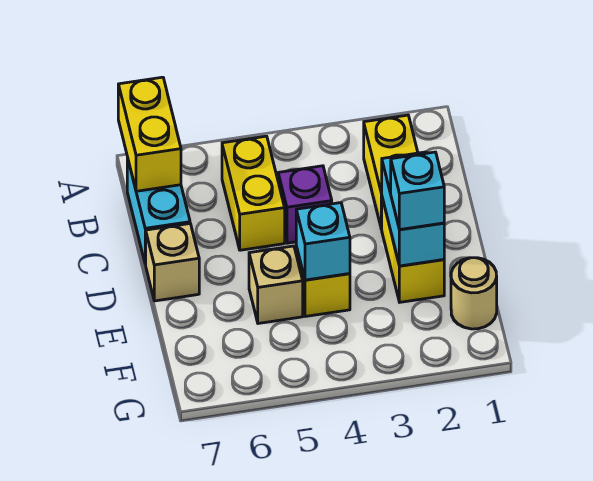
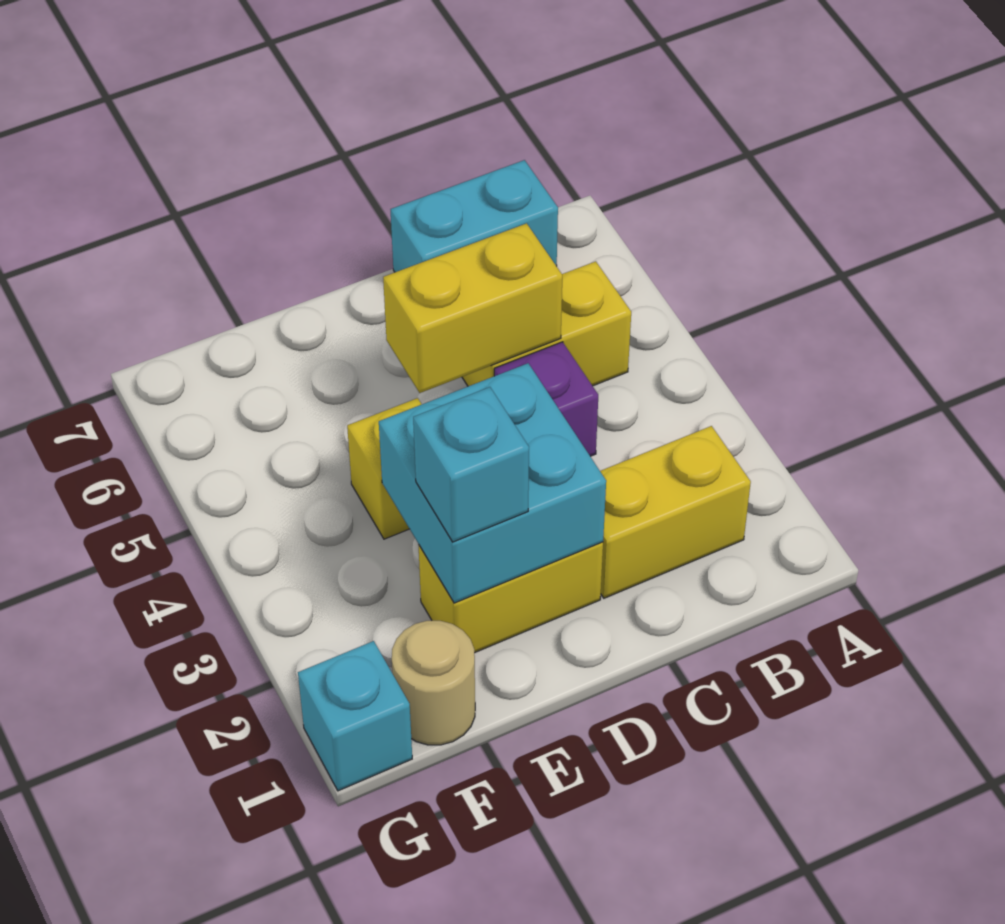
yellow 1x2 brick [118,77,181,191] -> yellow 1x2 brick moved to [383,223,562,393]
cyan 1x2 brick [381,152,444,266] -> cyan 2x2 brick [379,363,606,603]
tan 1x1 brick [146,224,199,301] -> none
cyan 1x1 brick [296,203,350,280] -> cyan 1x1 brick moved to [298,641,412,791]
tan 1x1 brick [249,246,303,324] -> none

